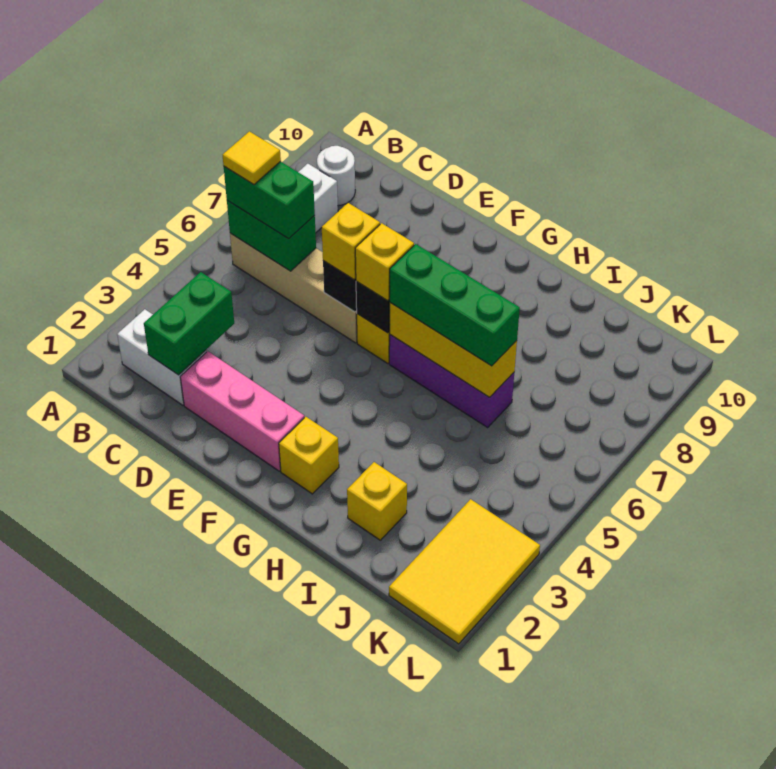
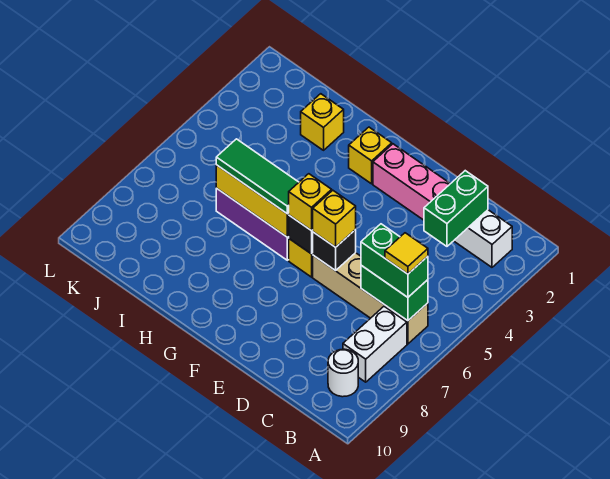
green 1x3 brick [389,244,520,366] -> green 1x3 tile [216,139,299,214]
yellow 2x3 tile [389,499,540,644] -> none

